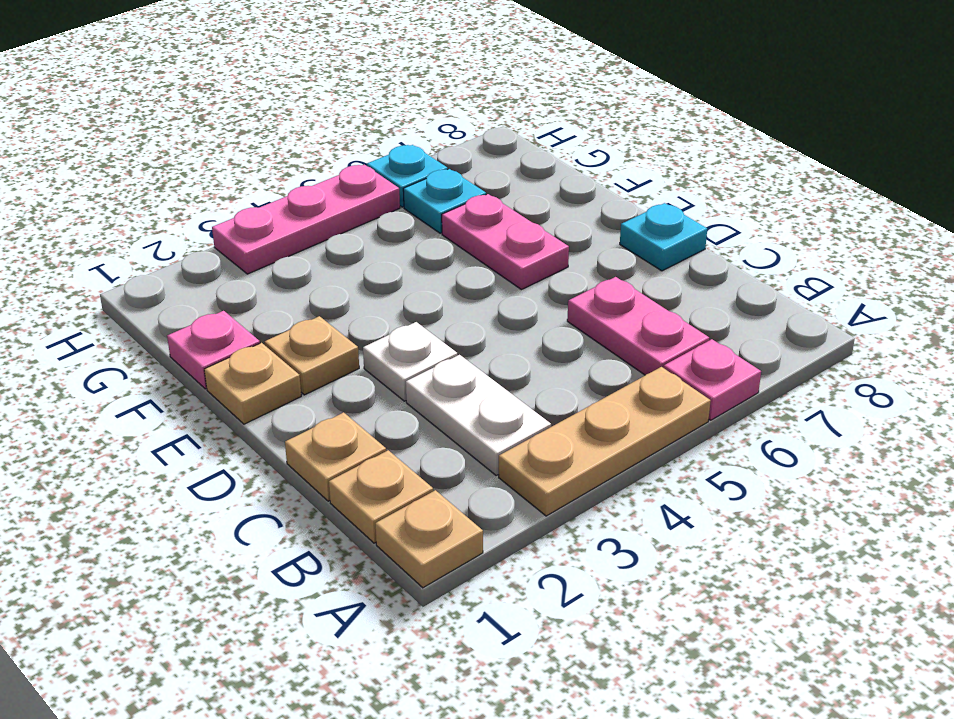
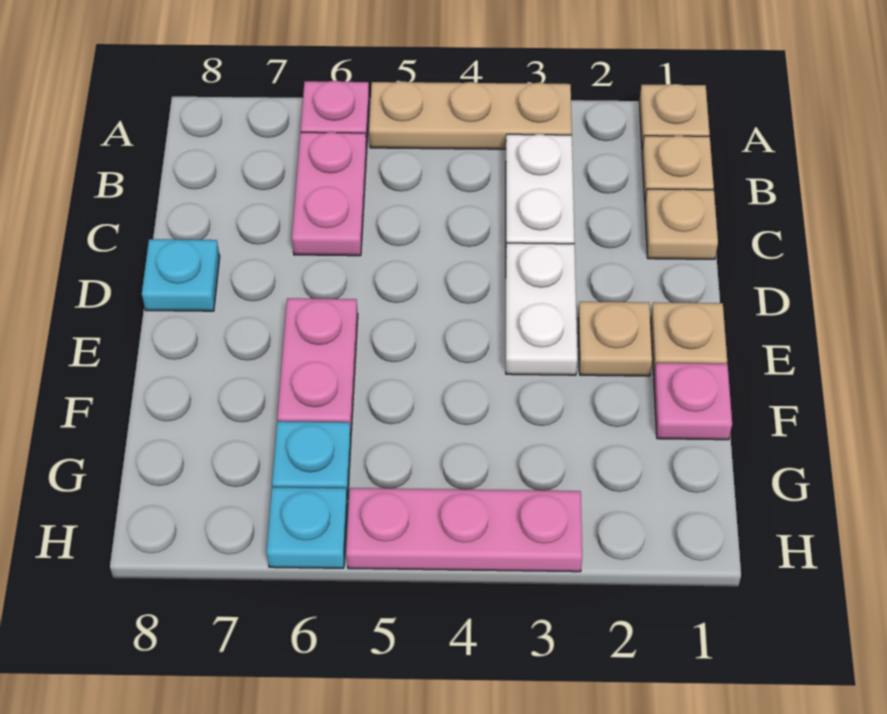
white 1x1 plate [363,322,457,401] -> white 1x2 plate [506,243,577,375]

